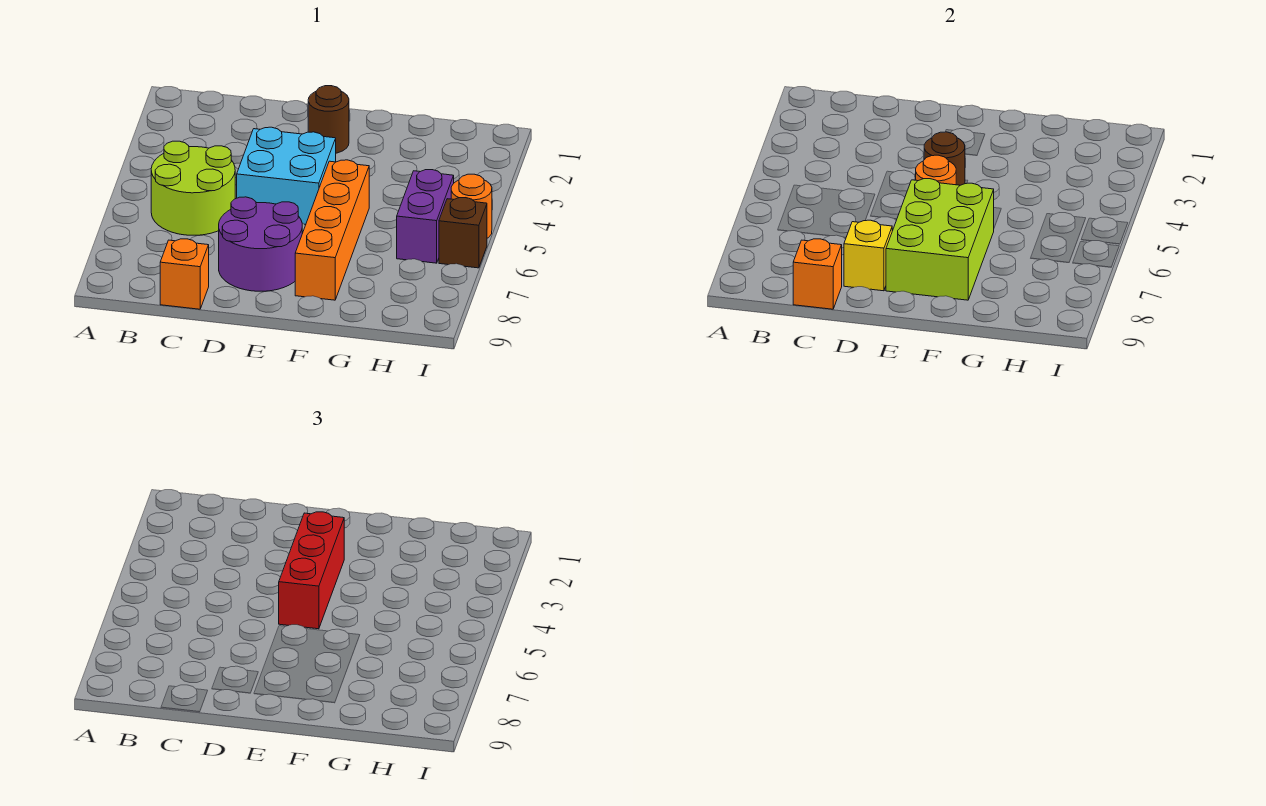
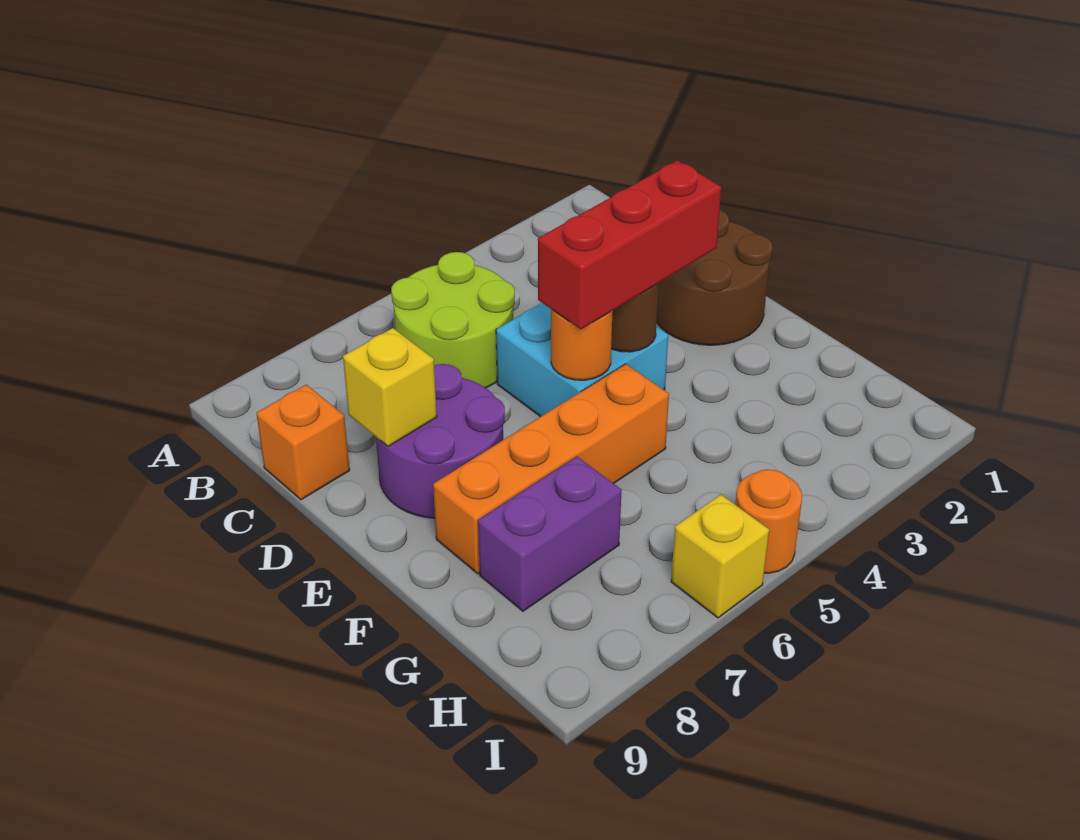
orange 1x1 brick [793,239,842,309] -> none
brown 1x1 round brick [308,86,349,153] -> brown 2x2 round brick [656,210,773,345]
lime 2x3 brick [886,179,994,300] -> none
purple 1x2 brick [397,170,454,263] -> purple 1x2 brick moved to [478,456,621,611]
brown 1x1 brick [439,198,487,268] -> yellow 1x1 brick [671,495,769,618]

